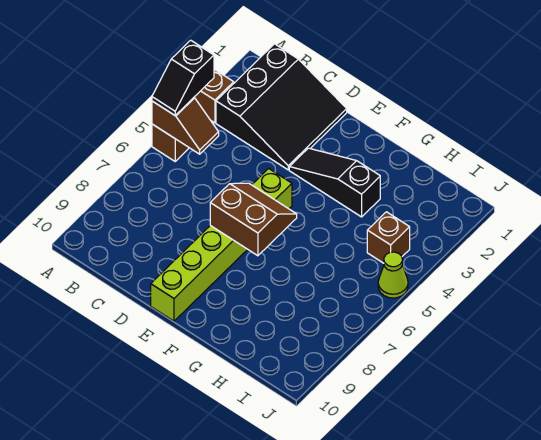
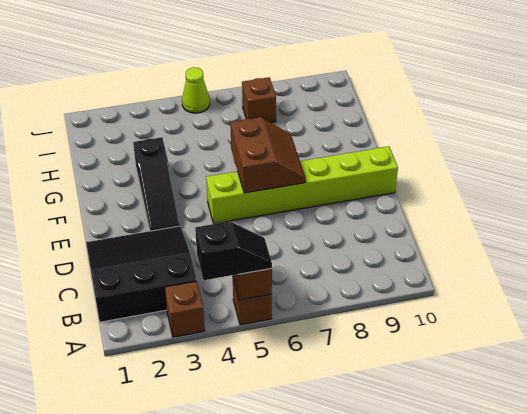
brown 2x2 slope [210,183,297,256] -> brown 2x2 slope turned to [230,117,306,193]
brown 1x1 brick [367,212,410,263] -> brown 1x1 brick moved to [242,77,276,123]

